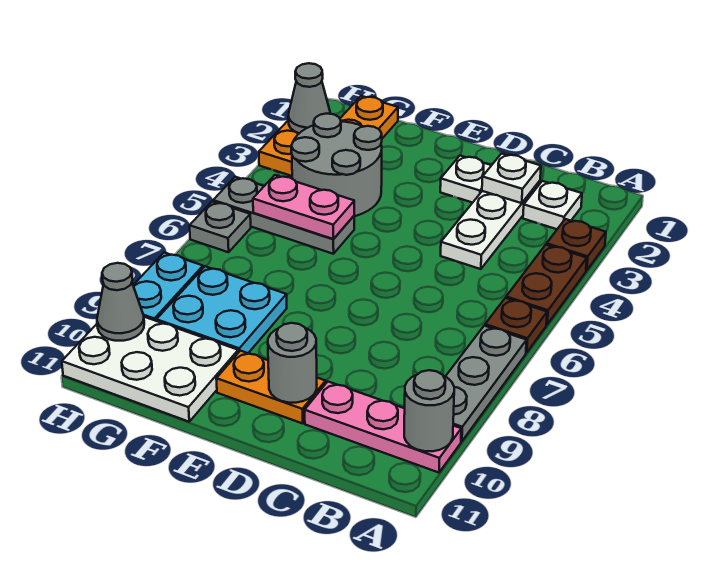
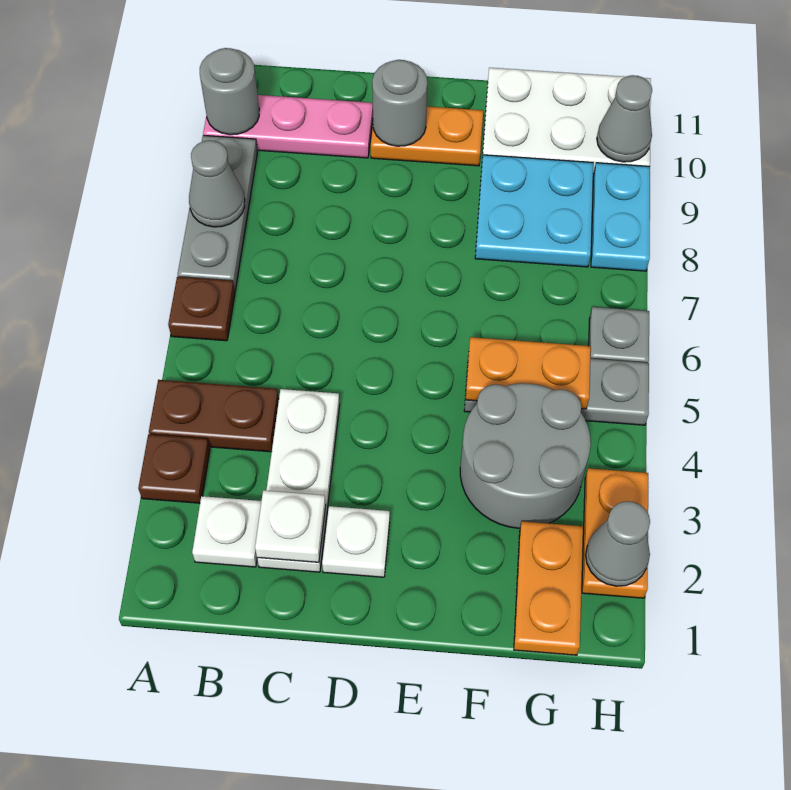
brown 1x2 plate [506,245,587,325] -> brown 1x2 plate turned to [149,380,279,452]
none -> grey 1x1 cone [189,140,245,227]
pink 1x2 plate [253,175,354,239] -> orange 1x2 plate [465,337,591,409]

